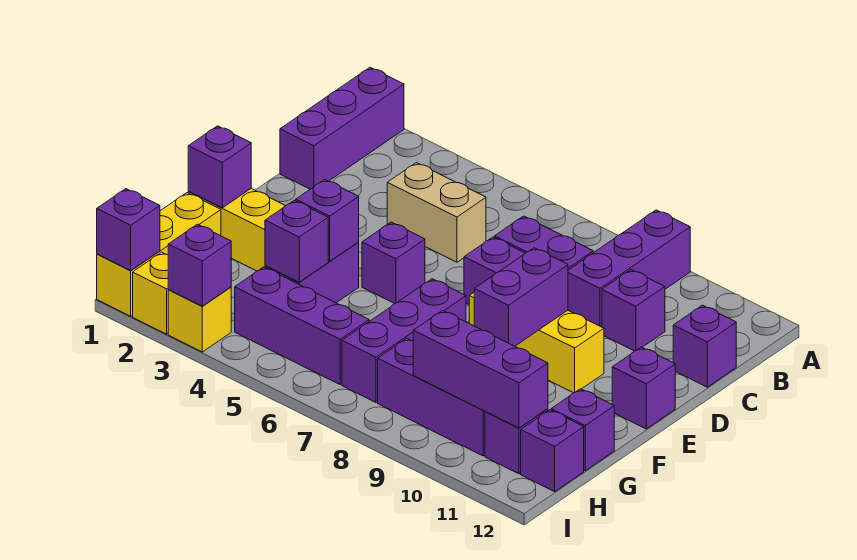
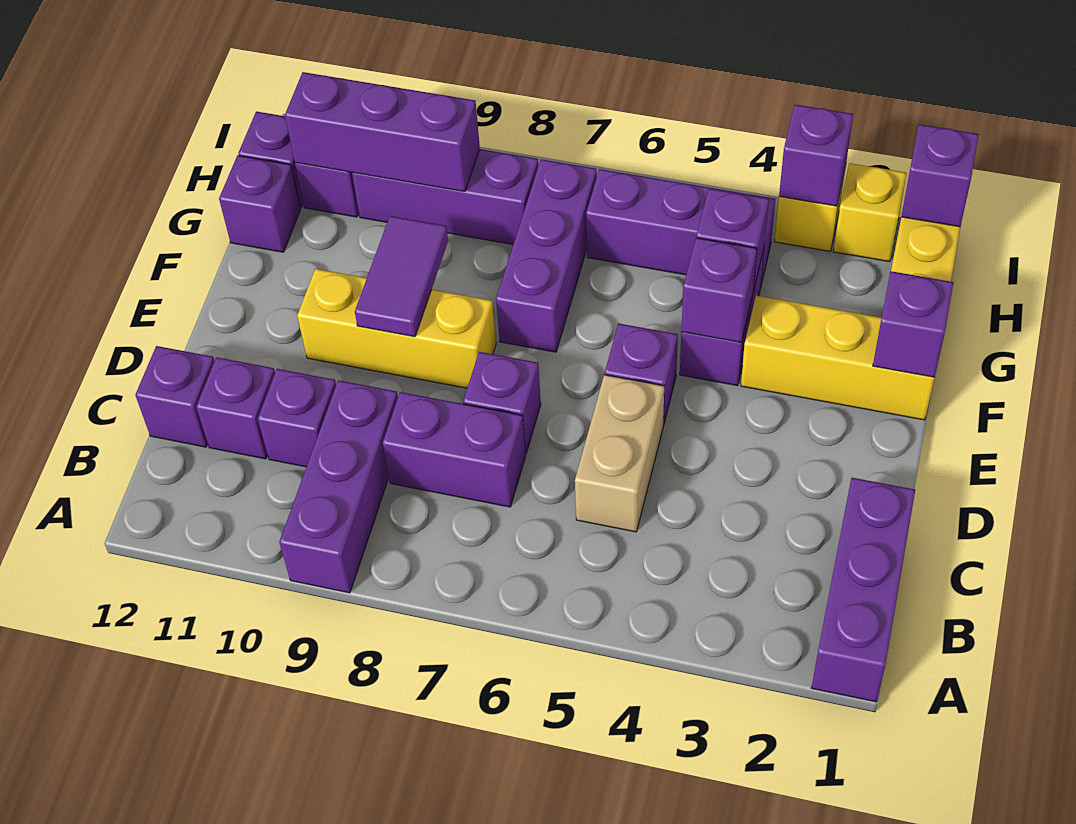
tan 1x2 brick [387,163,486,262] -> tan 1x2 brick turned to [575,375,664,532]
purple 1x2 brick [474,248,568,346] -> purple 1x2 tile [355,216,448,337]
purple 1x1 brick [612,347,675,429] -> purple 1x1 brick moved to [196,357,275,459]

